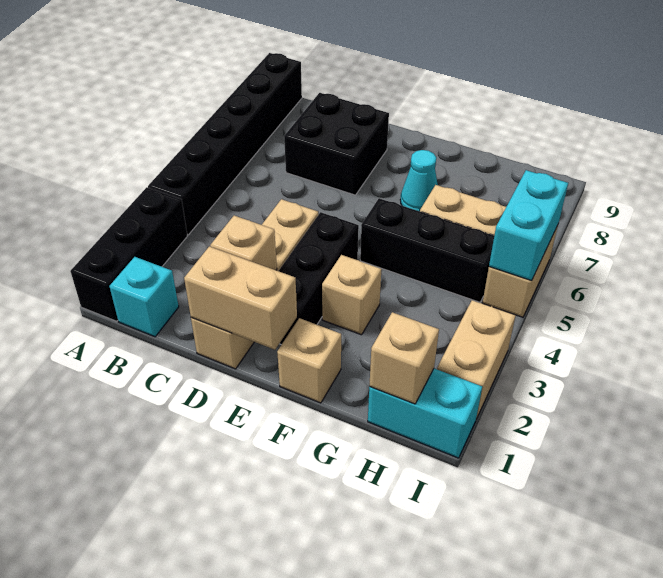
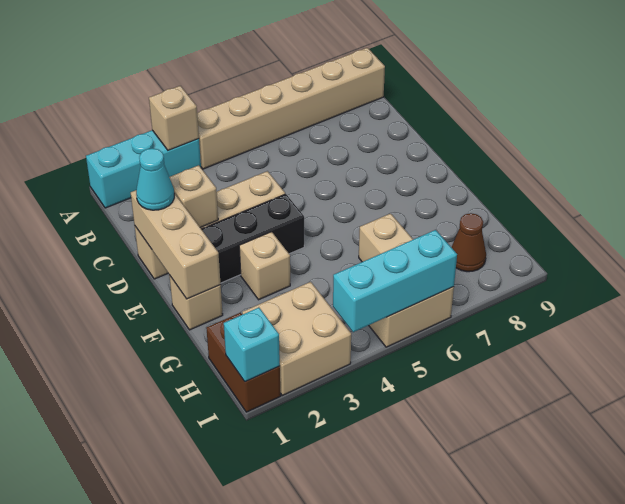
black 1x3 brick [70,187,187,321] -> cyan 1x3 brick [86,130,201,208]
black 1x6 brick [148,53,302,235] -> tan 1x6 brick [197,48,385,169]
cyan 1x1 brick [109,257,179,337] -> cyan 1x1 brick moved to [224,308,280,382]
black 2x2 brick [284,93,389,195] -> none
tan 1x2 brick [184,246,297,350] -> tan 1x3 brick [131,190,221,299]
black 1x3 brick [360,198,494,302] -> none
cyan 1x1 cone [400,150,438,211] -> cyan 1x1 cone moved to [136,148,174,210]
cyan 1x2 brick [368,369,482,458] -> brown 1x2 brick [206,313,281,412]
tan 1x1 brick [369,312,439,404] -> tan 1x1 brick moved to [149,86,199,150]
none -> brown 1x1 cone [451,213,486,272]
tan 1x2 brick [437,300,516,419] -> tan 2x2 brick [242,282,351,395]
cyan 1x2 brick [489,170,568,281] -> cyan 1x3 brick [333,230,457,332]

